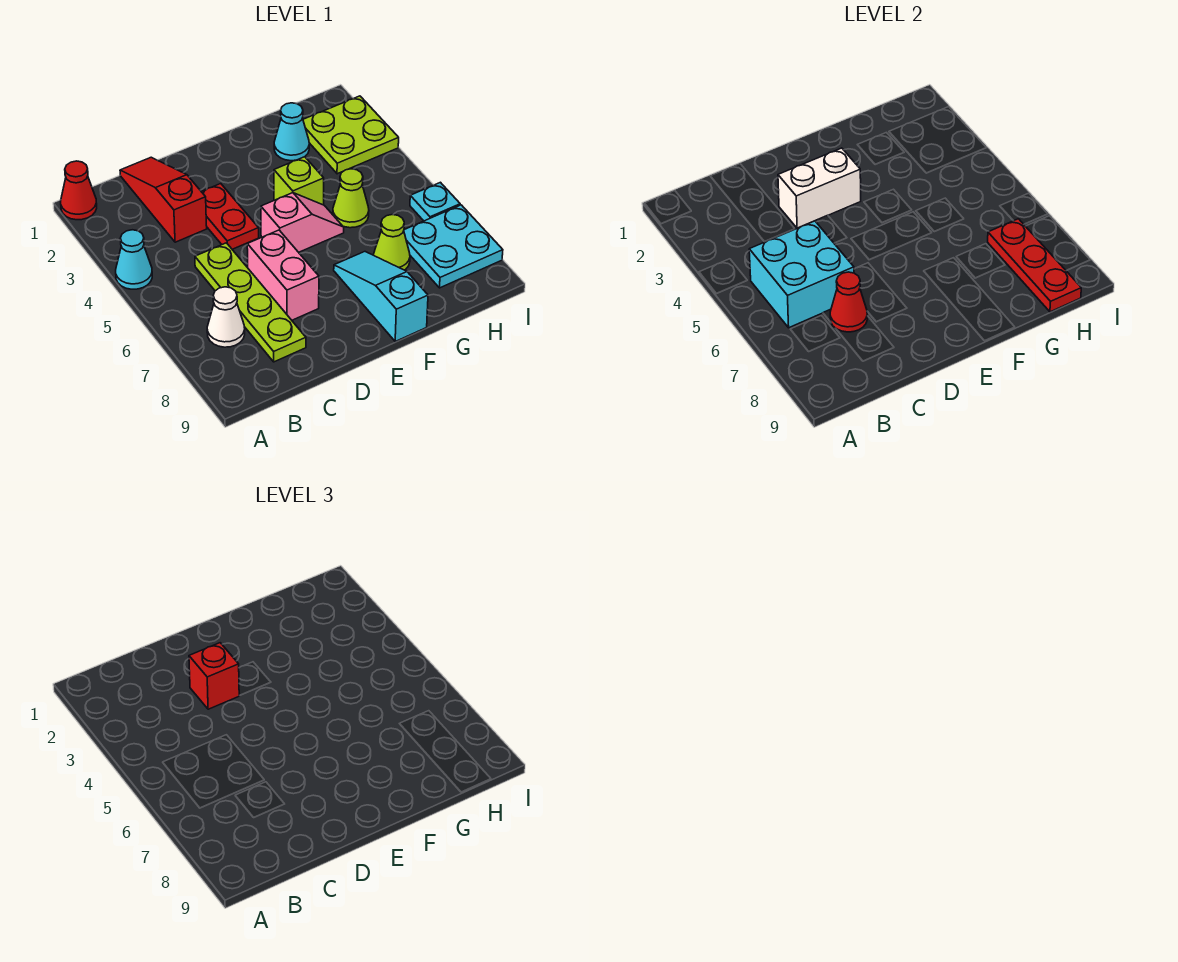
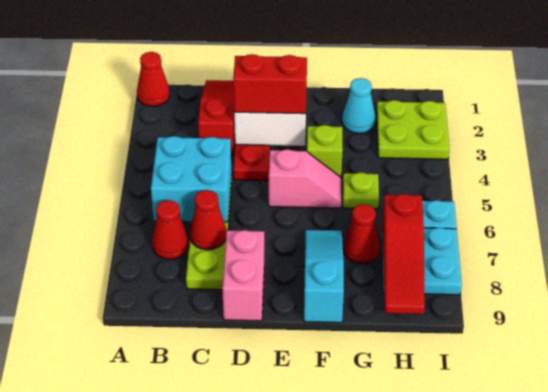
cyan 1x1 cone [116,230,152,289] -> none
white 1x1 cone [207,287,245,347] -> red 1x1 cone [152,200,189,259]
red 1x1 brick [189,643,240,709] -> red 1x2 brick [233,54,307,114]
pink 1x2 brick [247,230,319,320] -> pink 1x2 brick moved to [222,230,264,321]
lime 1x1 cone [333,169,369,228] -> lime 1x1 plate [343,173,379,209]
lime 1x1 cone [373,215,410,270] -> red 1x1 cone [343,204,380,263]
red 1x3 plate [988,219,1081,312] -> red 1x3 slope [382,194,425,314]

